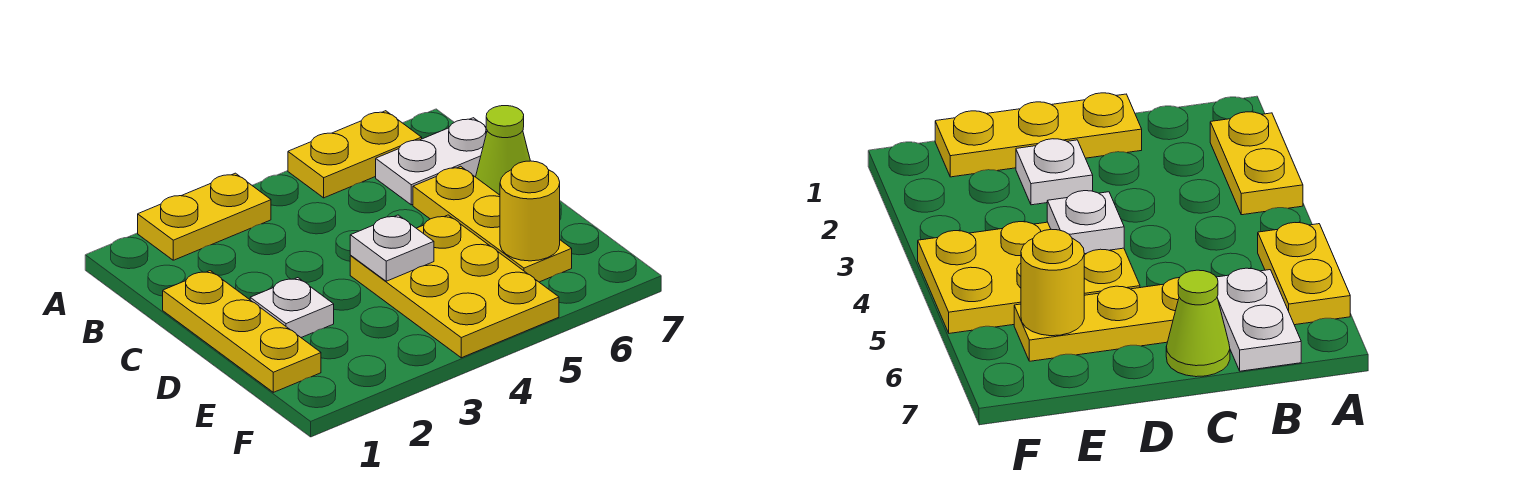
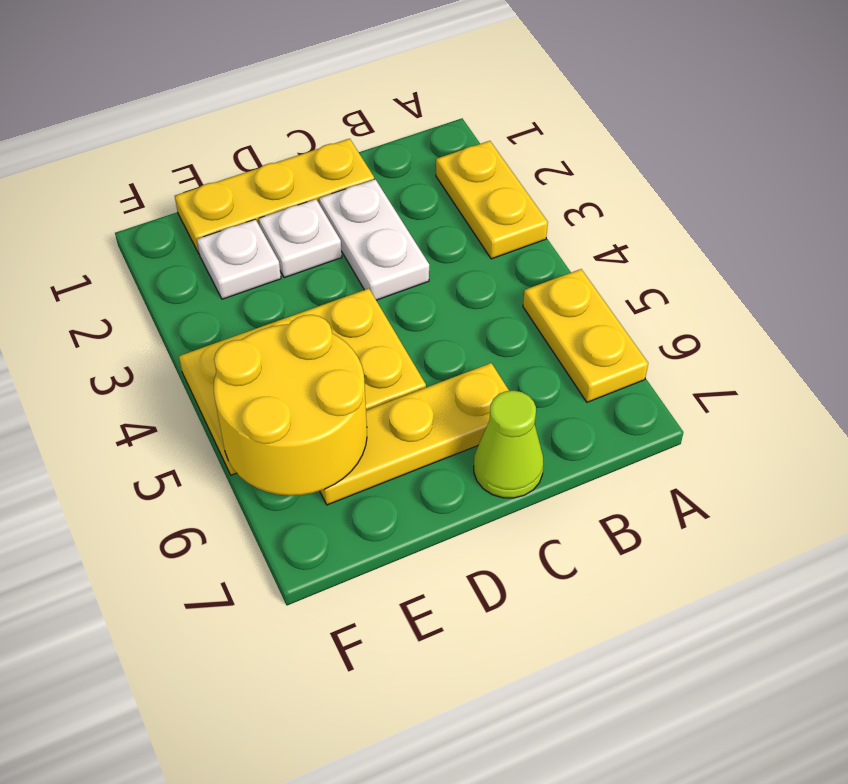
white 1x2 plate [376,118,487,205] -> white 1x2 plate moved to [319,179,429,300]
white 1x1 plate [350,215,434,281] -> white 1x1 plate moved to [197,219,281,299]
yellow 1x1 round brick [500,161,560,261] -> yellow 2x2 round brick [214,315,367,496]

